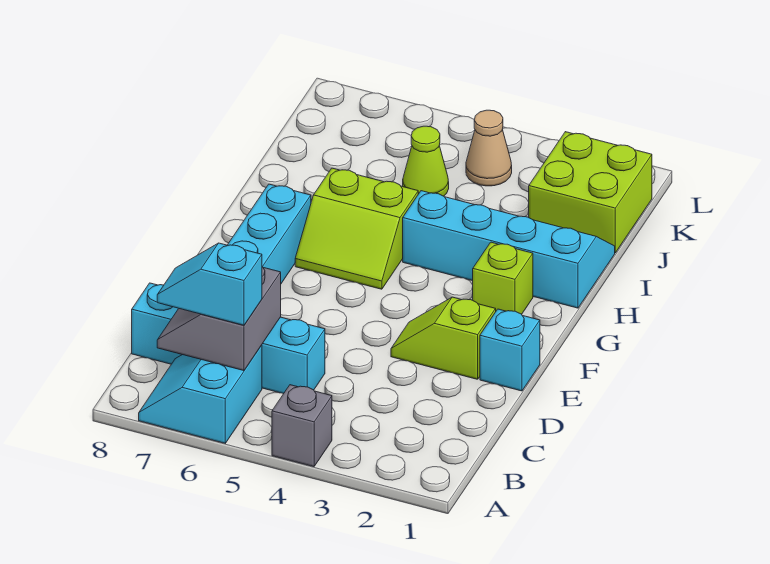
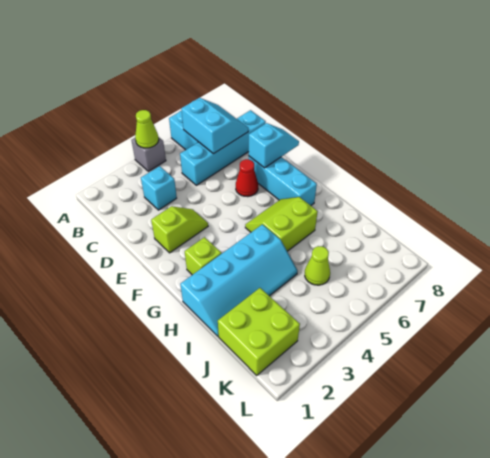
none -> lime 1x1 cone [135,110,159,148]
grey 2x2 slope [157,267,281,371] -> cyan 2x2 slope [181,98,248,154]
cyan 1x2 slope [157,243,262,325] -> cyan 1x2 slope moved to [249,123,299,168]
cyan 1x1 brick [480,309,540,391] -> cyan 1x1 brick moved to [141,166,177,210]
none -> red 1x1 cone [236,159,258,197]
tan 1x1 cone [466,110,512,186] -> none

